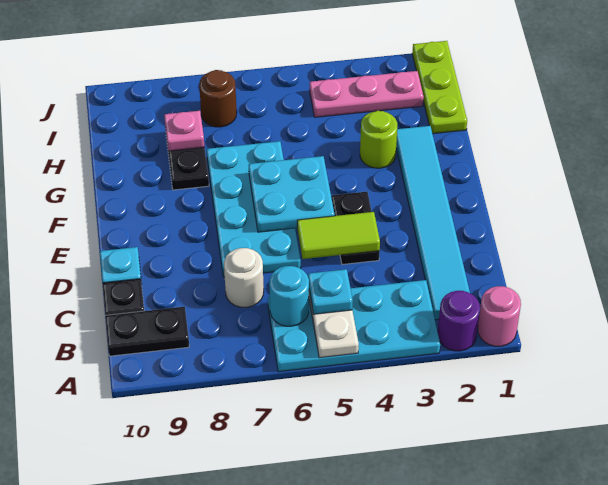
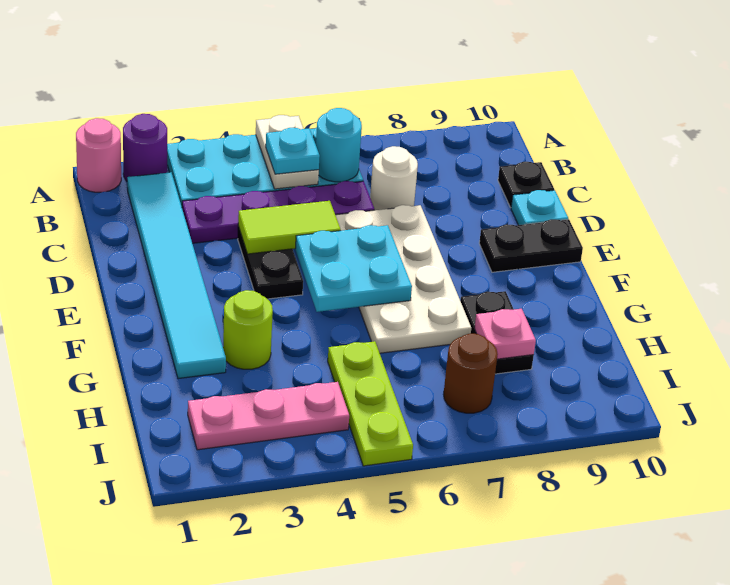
black 1x2 plate [105,307,189,356] -> black 1x2 plate moved to [479,219,583,272]
none -> purple 1x4 plate [182,181,375,243]
cyan 2x4 plate [207,141,301,277] -> white 2x4 plate [336,205,471,353]
lime 1x3 plate [412,41,467,134] -> lime 1x3 plate moved to [328,341,413,466]

